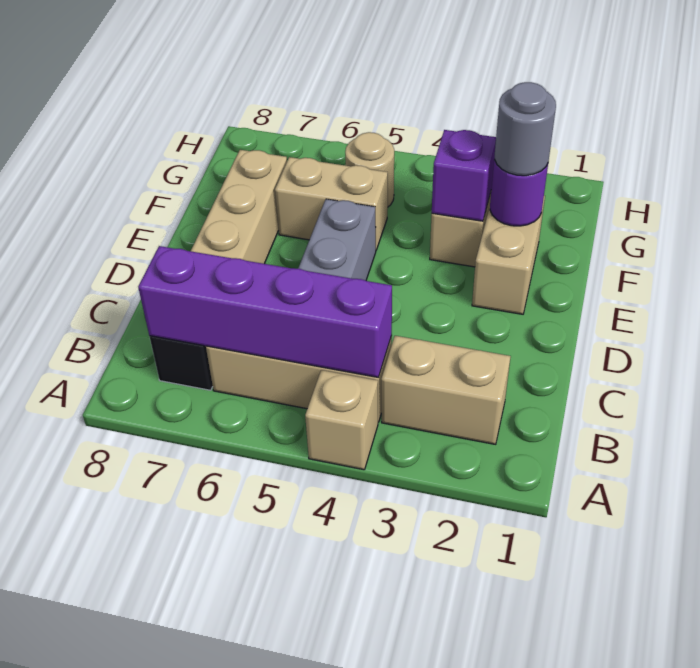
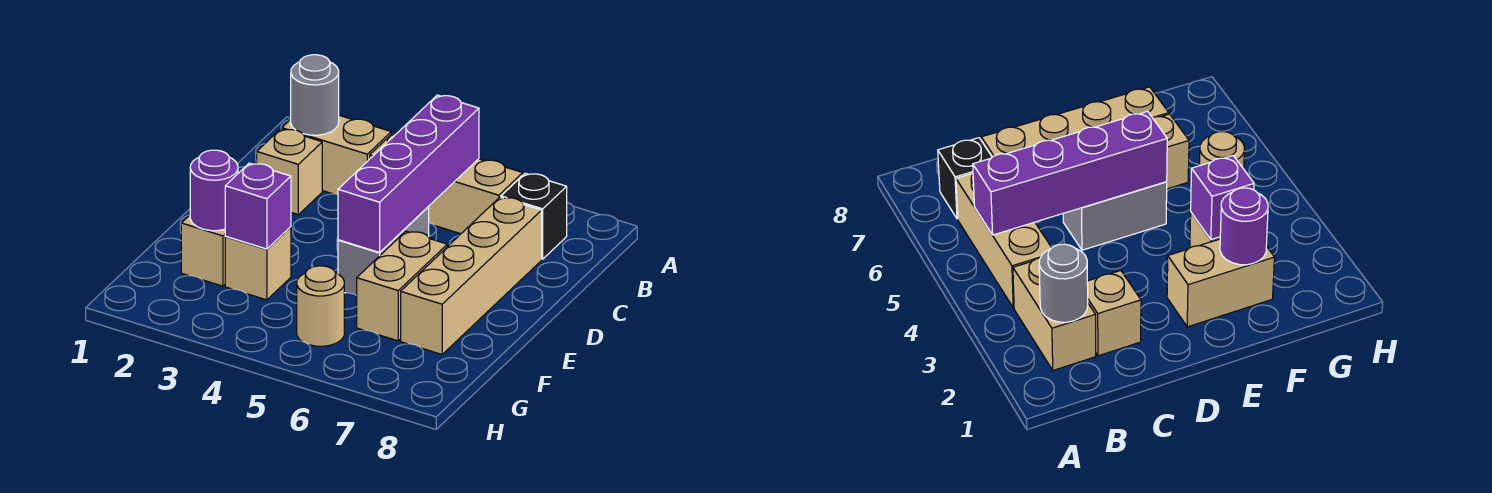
tan 1x1 brick [305,370,378,470] -> tan 1x1 brick moved to [257,129,322,215]
purple 1x4 brick [138,246,392,378] -> purple 1x4 brick turned to [338,95,479,253]
grey 1x1 round brick [495,82,556,176] -> grey 1x1 round brick moved to [291,55,339,135]
tan 1x2 brick [275,157,388,250] -> tan 1x2 brick turned to [357,231,447,341]

